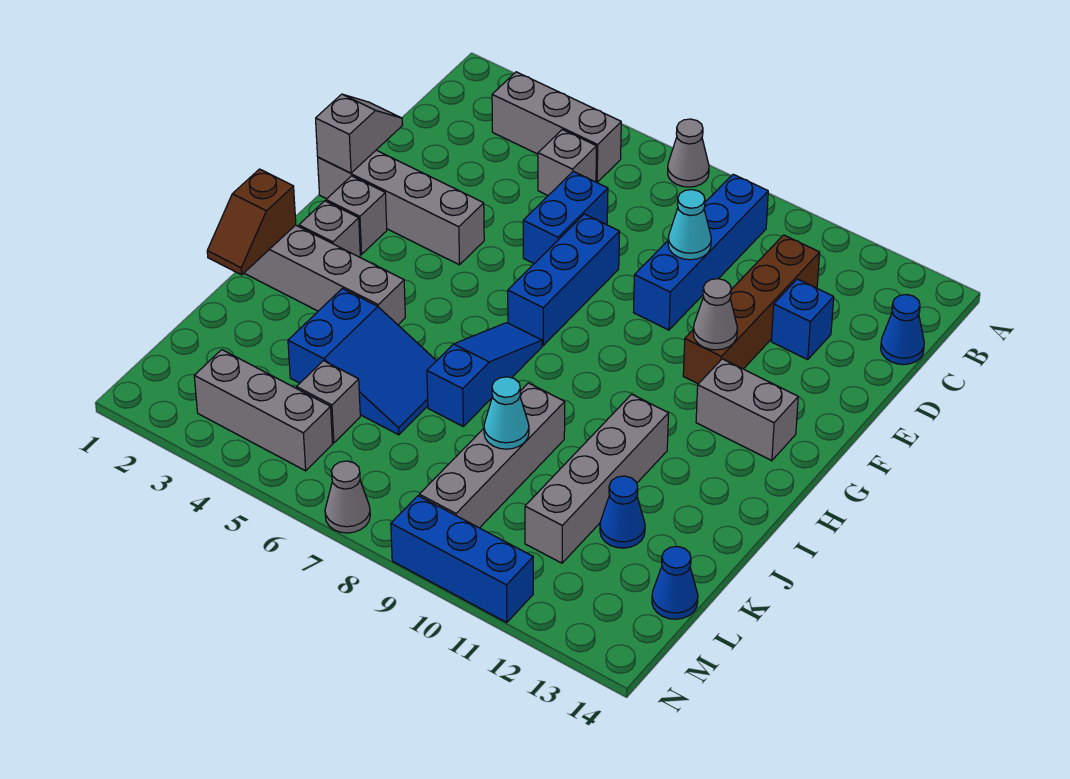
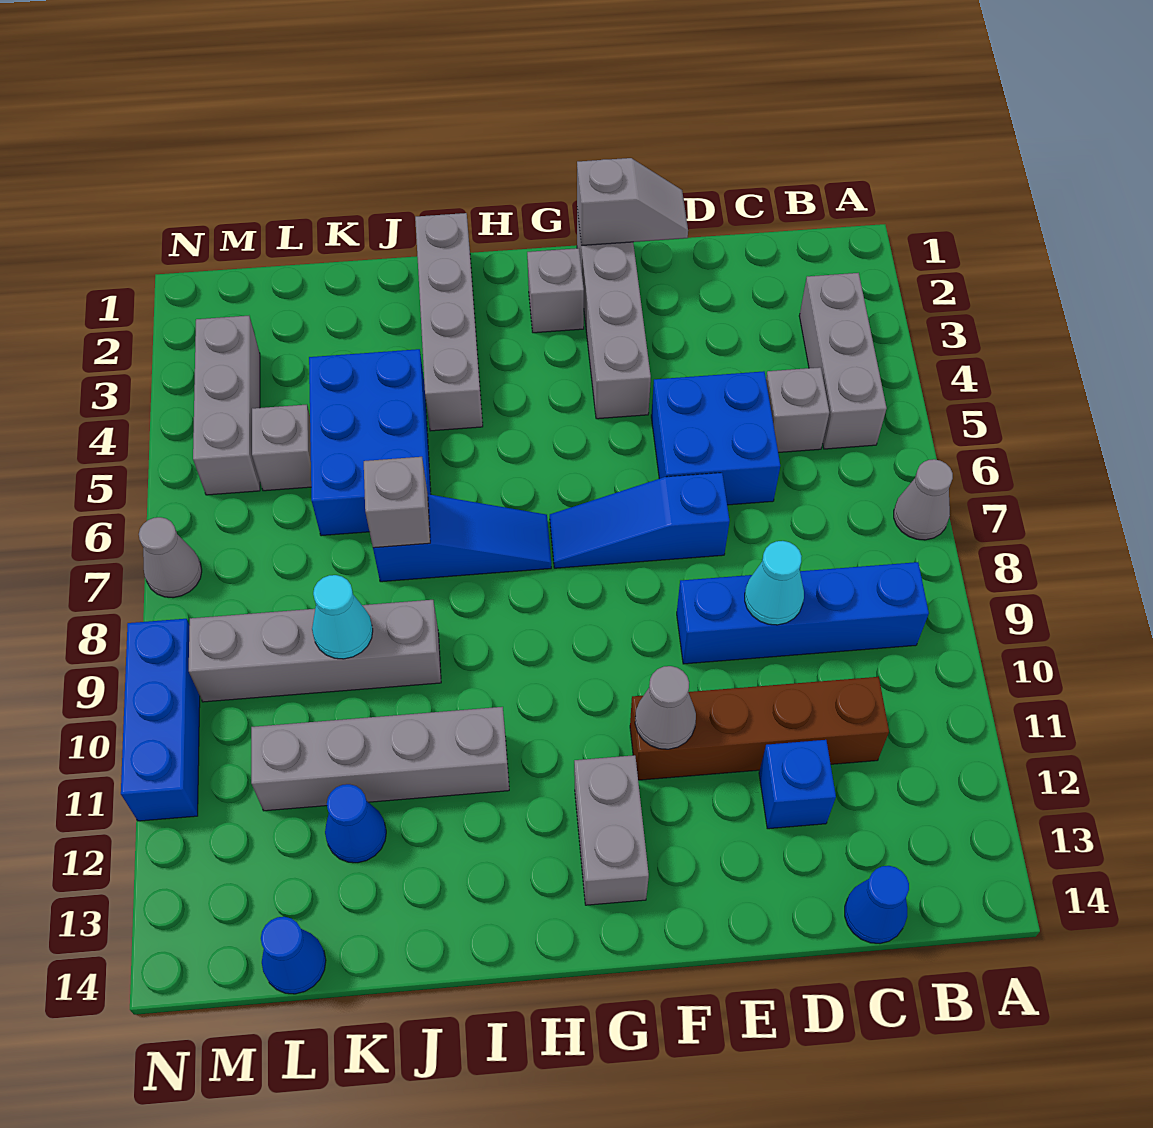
blue 1x2 brick [523,171,608,264] -> blue 2x2 brick [651,371,780,505]
blue 1x3 brick [508,214,620,346] -> blue 1x3 slope [550,473,730,568]
grey 1x1 brick [299,201,360,257] -> grey 1x1 brick moved to [364,457,430,548]
brown 1x2 slope [207,169,296,275] -> none
blue 2x3 slope [288,288,436,435] -> blue 2x3 brick [309,349,431,536]

